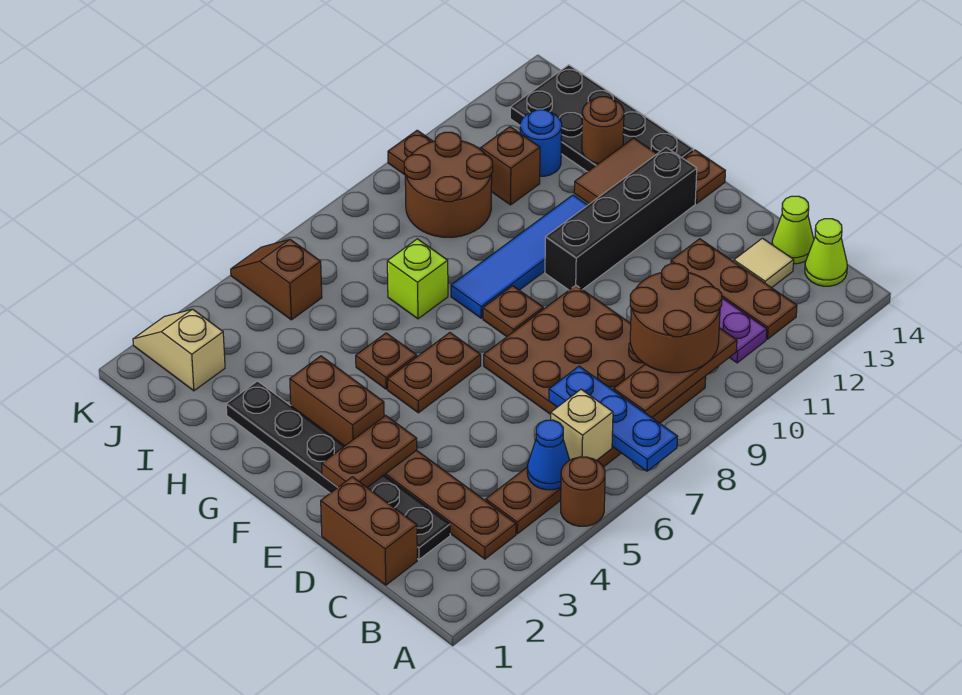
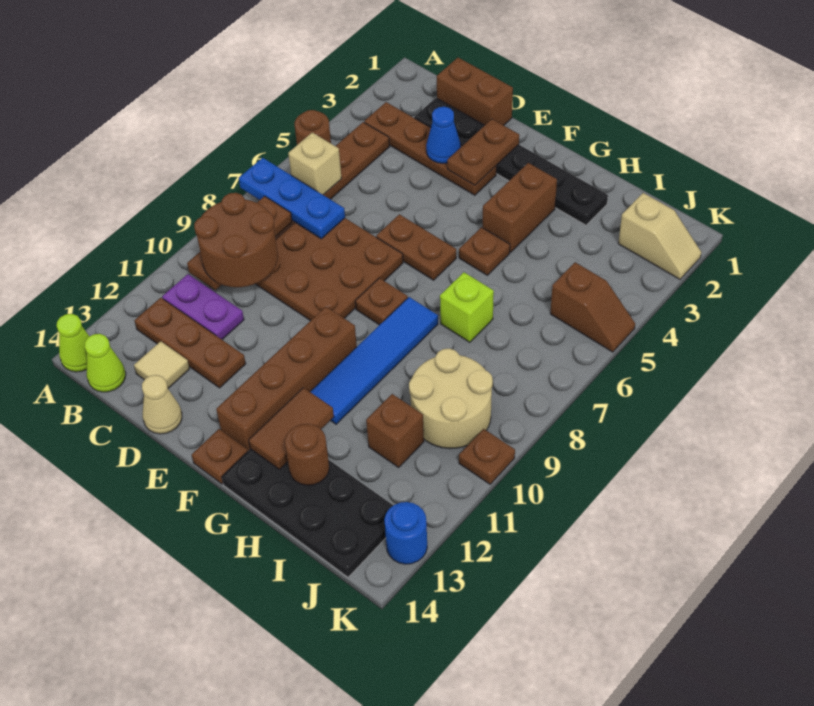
blue 1x1 cone [527,420,570,490] -> blue 1x1 cone moved to [426,107,461,163]
lime 1x1 cone [772,196,814,264] -> lime 1x1 cone moved to [57,314,89,372]
none -> tan 1x1 cone [142,375,182,434]
brown 1x2 brick [290,356,384,446] -> brown 1x2 brick turned to [483,163,557,252]
brown 1x2 plate [388,333,481,413] -> brown 1x2 plate turned to [376,214,456,280]
black 1x4 brick [545,148,697,290] -> brown 1x4 brick [216,307,357,451]
brown 2x2 round brick [404,132,493,237] -> tan 2x2 round brick [409,348,493,449]
blue 1x1 round brick [520,110,562,176] -> blue 1x1 round brick moved to [384,502,427,564]

